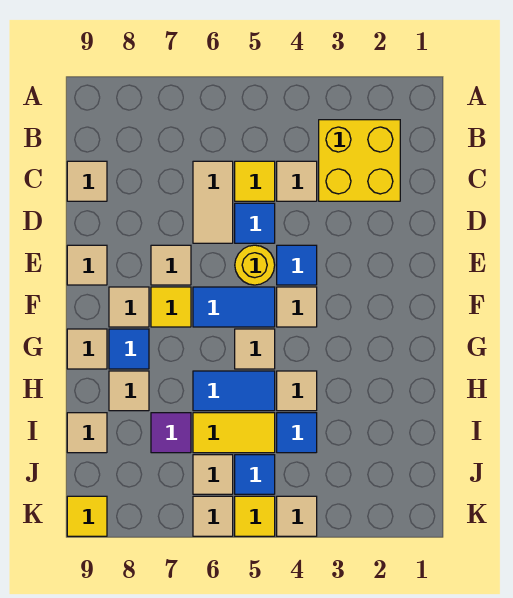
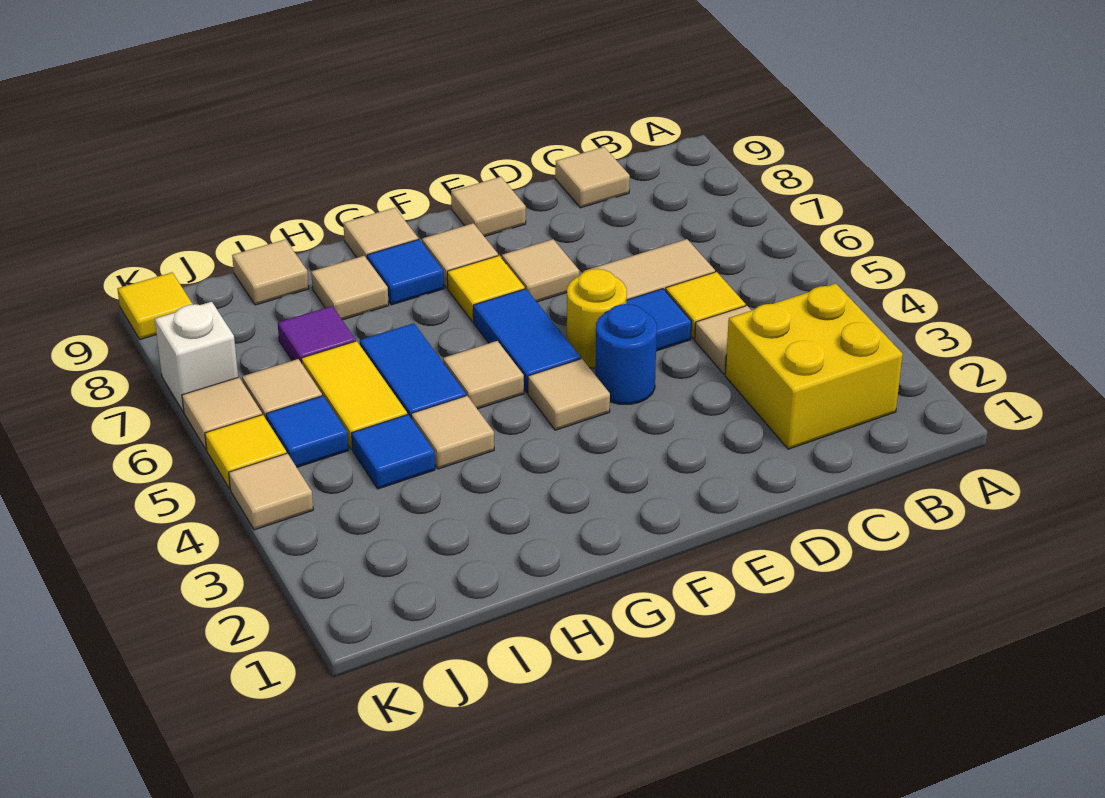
blue 1x1 tile [277,245,317,285] -> blue 1x1 round brick [595,304,657,404]
none -> white 1x1 brick [155,302,238,412]

